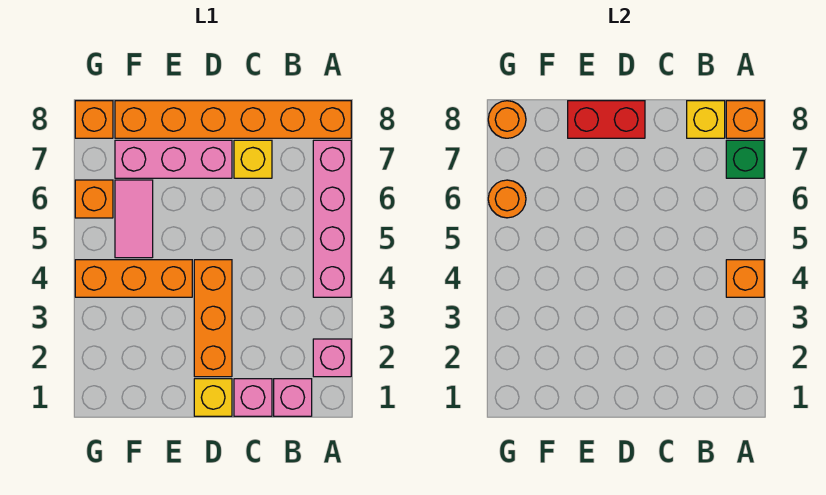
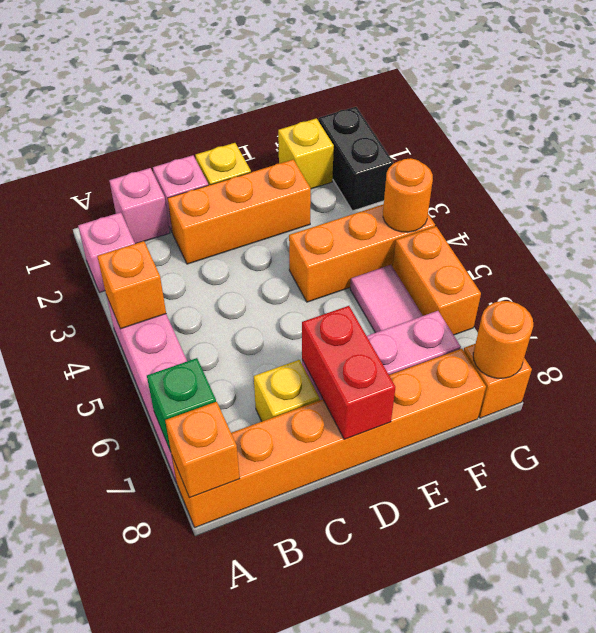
yellow 1x1 brick [687,101,725,138] -> yellow 1x1 brick moved to [278,118,334,189]
orange 1x3 brick [194,260,232,377] -> orange 1x3 brick turned to [168,159,311,264]
red 1x2 brick [568,101,645,138] -> red 1x2 brick turned to [302,306,396,439]
none -> black 1x2 brick [319,107,393,211]
orange 1x1 brick [75,180,113,218] -> orange 1x2 brick [393,226,481,335]
orange 1x1 round brick [488,180,526,218] -> orange 1x1 round brick moved to [383,158,433,232]

